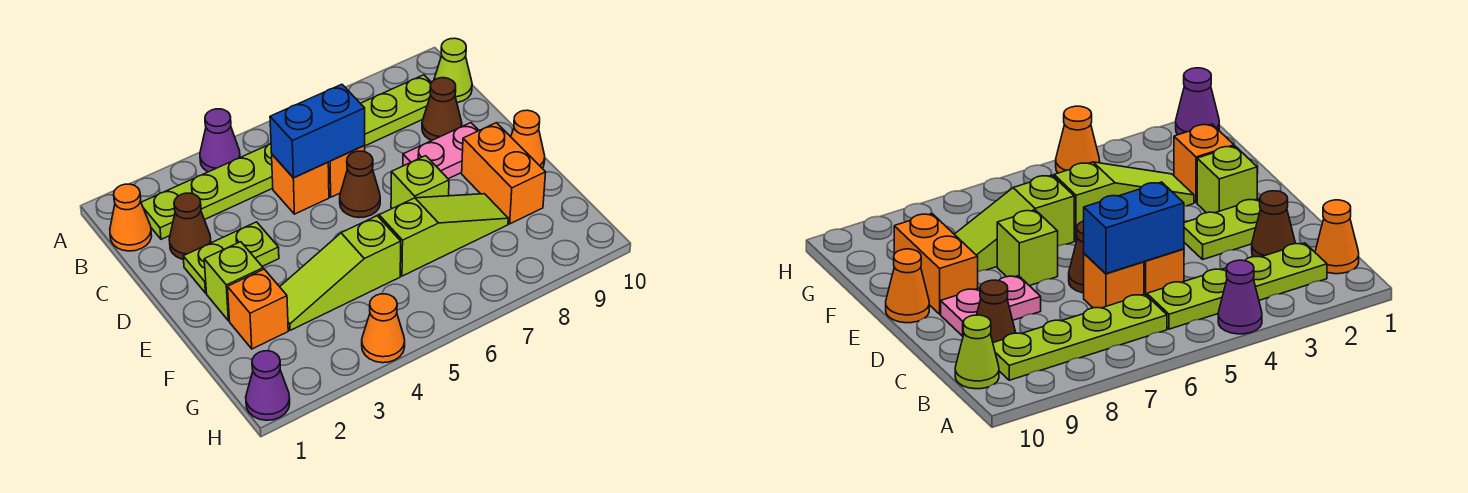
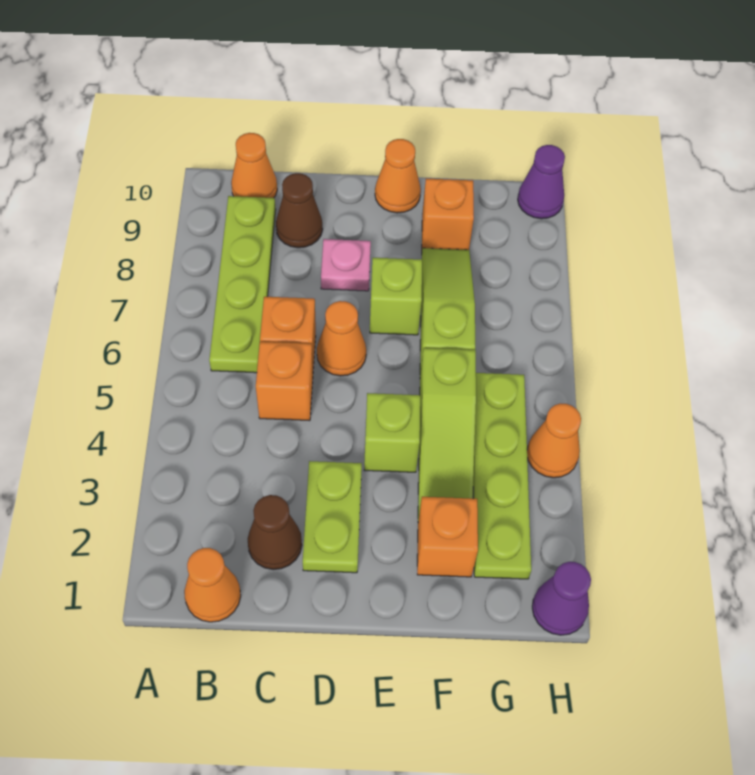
purple 1x1 cone [200,109,240,172] -> purple 1x1 cone moved to [518,145,565,219]
lime 1x4 plate [141,144,273,239] -> lime 1x4 plate moved to [473,373,531,579]
lime 1x1 cone [434,38,472,102] -> orange 1x1 cone [231,133,277,198]
blue 1x2 brick [270,84,365,178] -> none
brown 1x1 cone [340,151,380,218] -> orange 1x1 cone [317,301,366,376]
pink 1x2 plate [403,123,479,179] -> pink 1x1 plate [321,239,371,291]
lime 1x1 brick [204,242,263,321] -> lime 1x1 brick moved to [364,393,420,472]
orange 1x2 brick [462,123,546,224] -> orange 1x1 brick [422,179,474,250]

